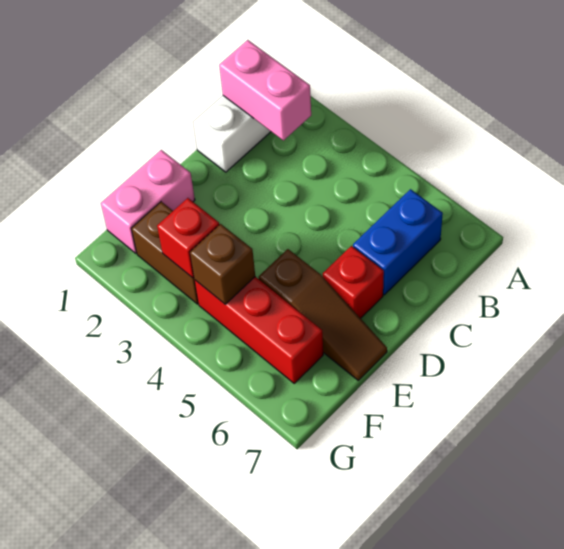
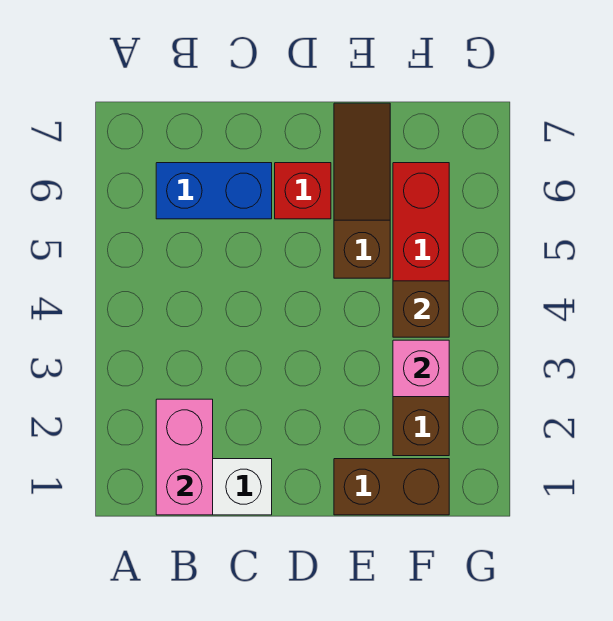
pink 1x2 brick [101,150,195,253] -> brown 1x2 brick [334,459,449,515]
red 1x1 brick [157,198,219,278] -> pink 1x1 brick [393,340,449,397]

